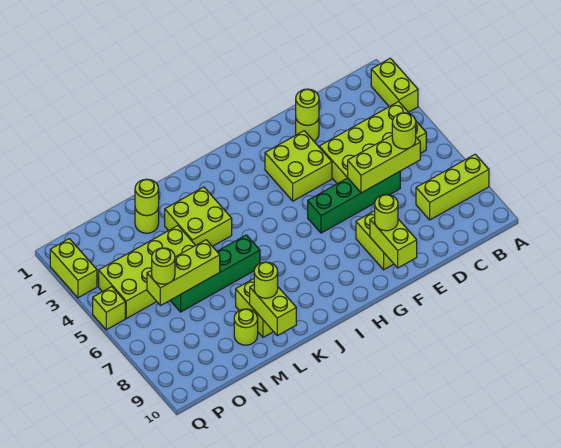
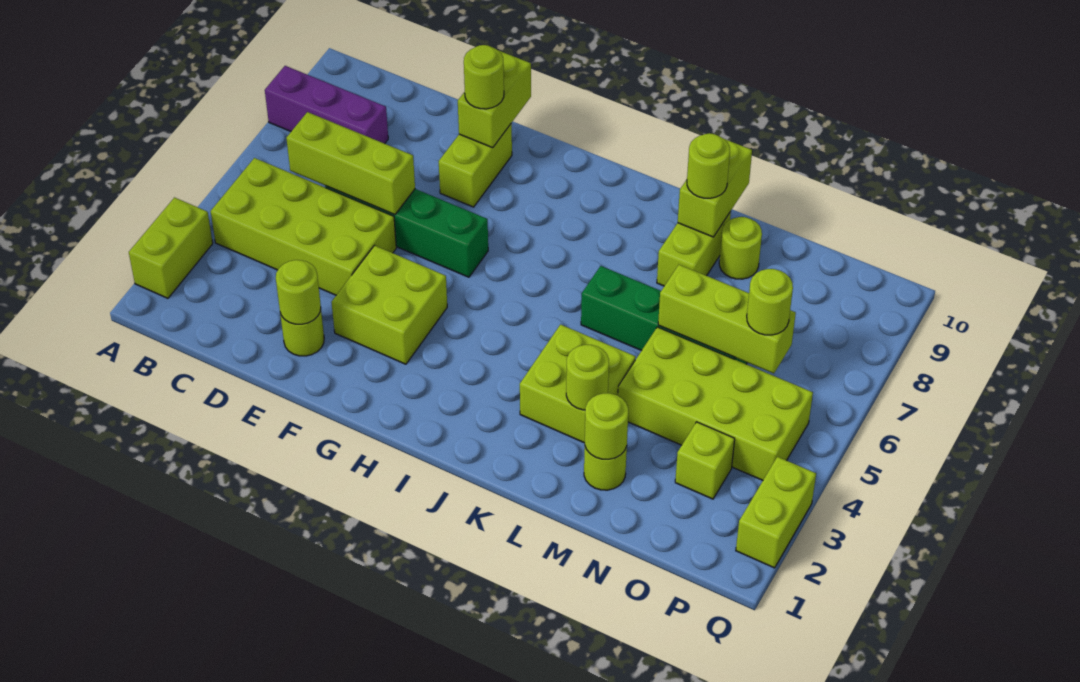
lime 1x3 brick [416,154,489,220] -> purple 1x3 brick [265,66,388,144]
lime 1x1 round brick [392,113,416,149] -> lime 1x1 round brick moved to [566,345,609,410]
lime 1x1 brick [93,287,125,330] -> lime 1x1 brick moved to [675,422,735,499]

